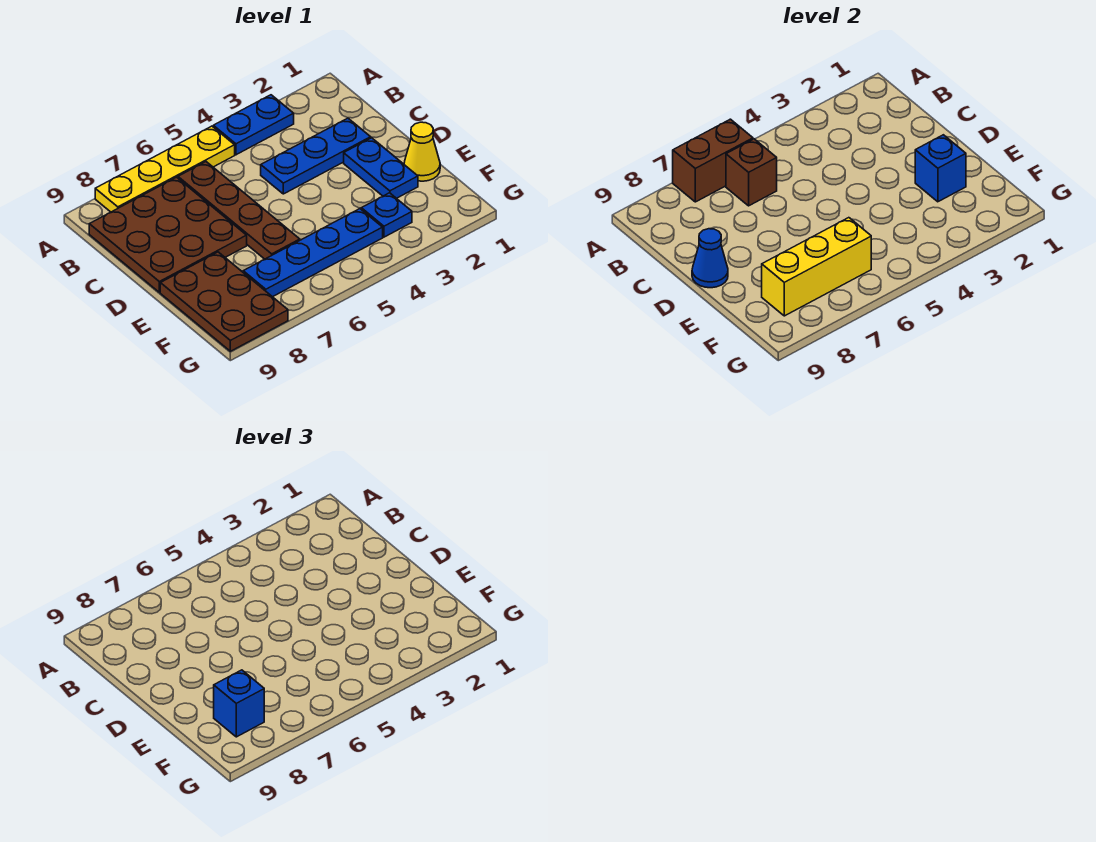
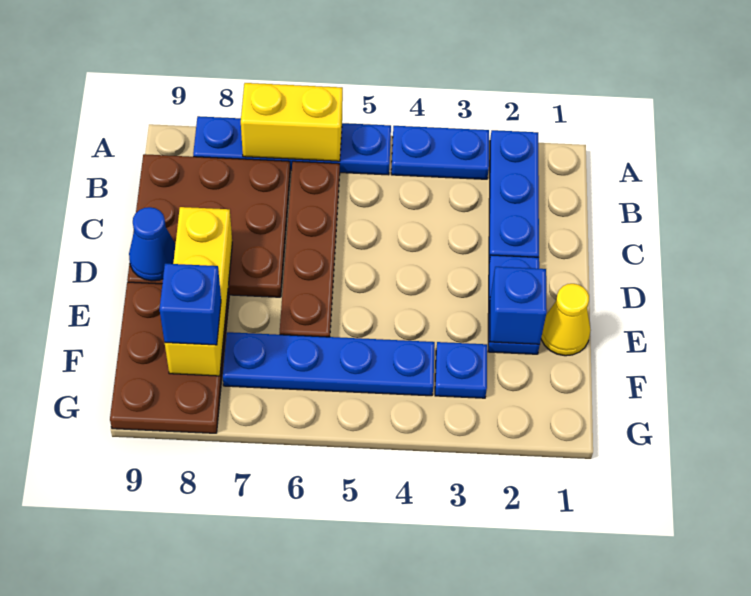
yellow 1x4 plate [95,126,235,212] -> blue 1x4 plate [193,116,391,175]
brown 1x2 brick [673,119,753,202] -> yellow 1x2 brick [241,83,343,161]
brown 1x1 brick [726,139,777,206] -> none
blue 1x3 plate [261,118,371,194] -> blue 1x3 plate turned to [489,130,539,261]
yellow 1x3 brick [762,218,871,316] -> yellow 1x3 brick turned to [165,207,232,376]

